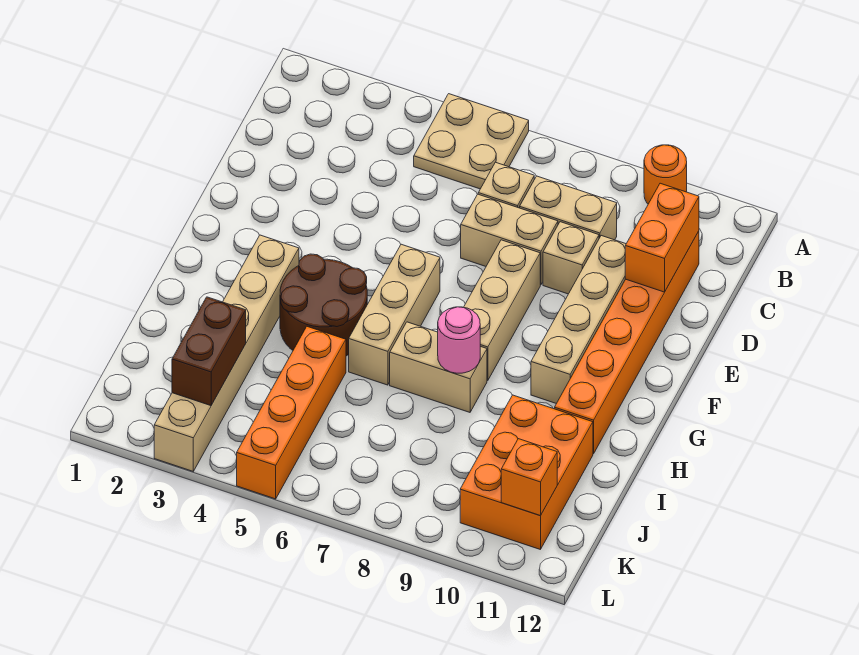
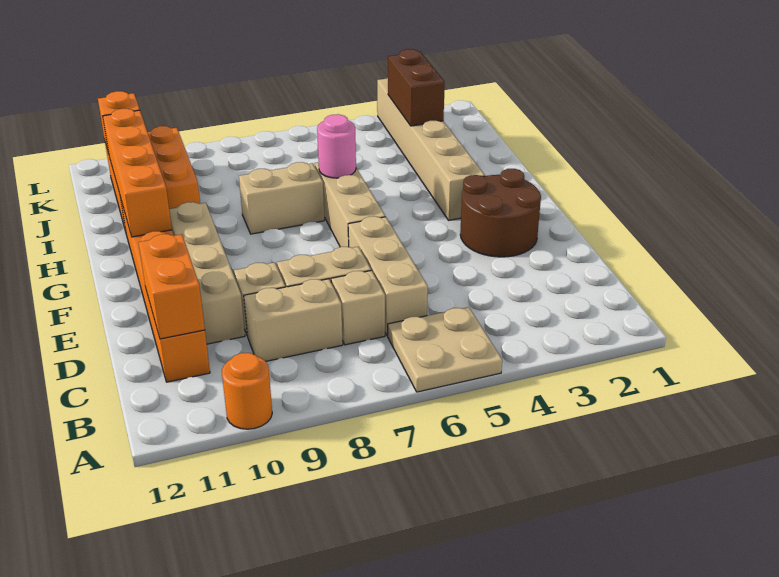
tan 1x3 brick [464,240,540,381] -> tan 1x3 brick moved to [348,216,428,336]
brown 2x2 round brick [280,254,367,356] -> brown 2x2 round brick moved to [460,169,541,257]
pink 1x1 round brick [438,307,480,373] -> pink 1x1 round brick moved to [317,114,356,178]
orange 1x4 brick [237,327,346,499] -> orange 1x4 brick moved to [103,109,172,237]

